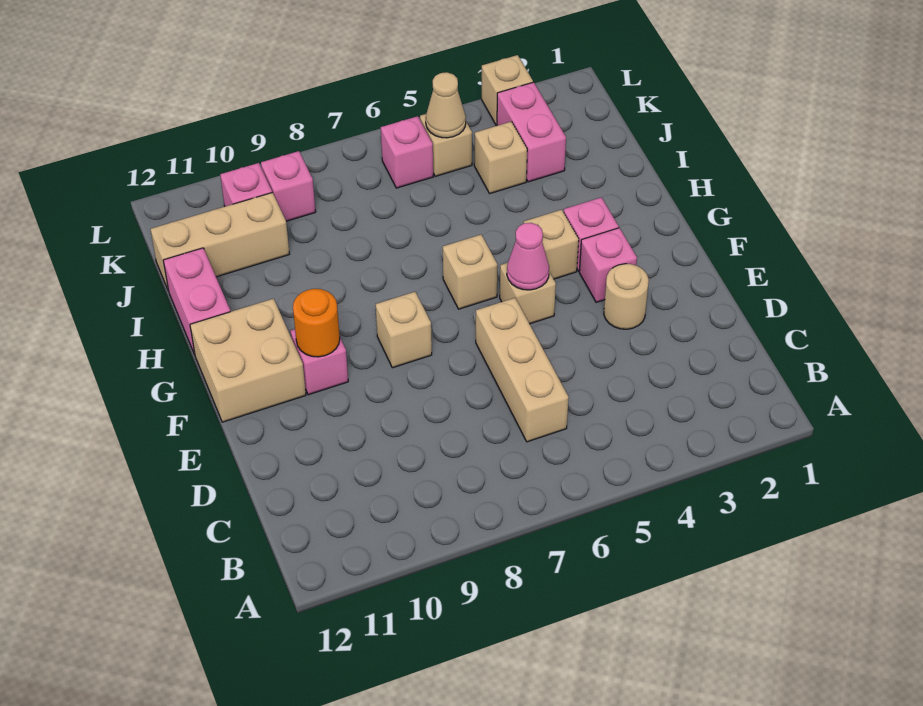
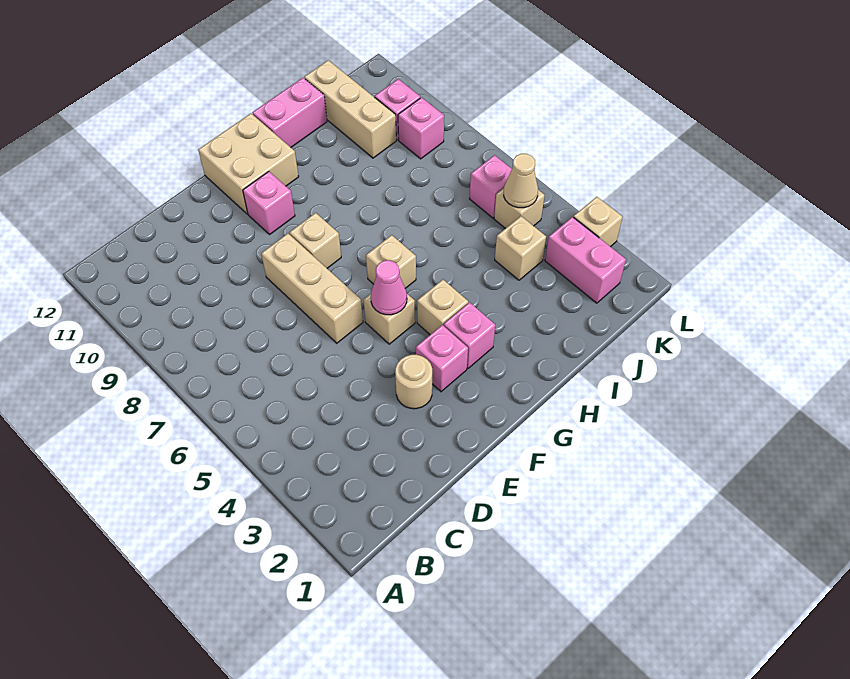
tan 1x3 brick [476,298,569,442] -> tan 1x3 brick turned to [261,234,363,343]
orange 1x1 round brick [293,289,340,357] -> none
pink 1x2 brick [497,82,566,182] -> pink 1x2 brick turned to [545,217,626,303]

